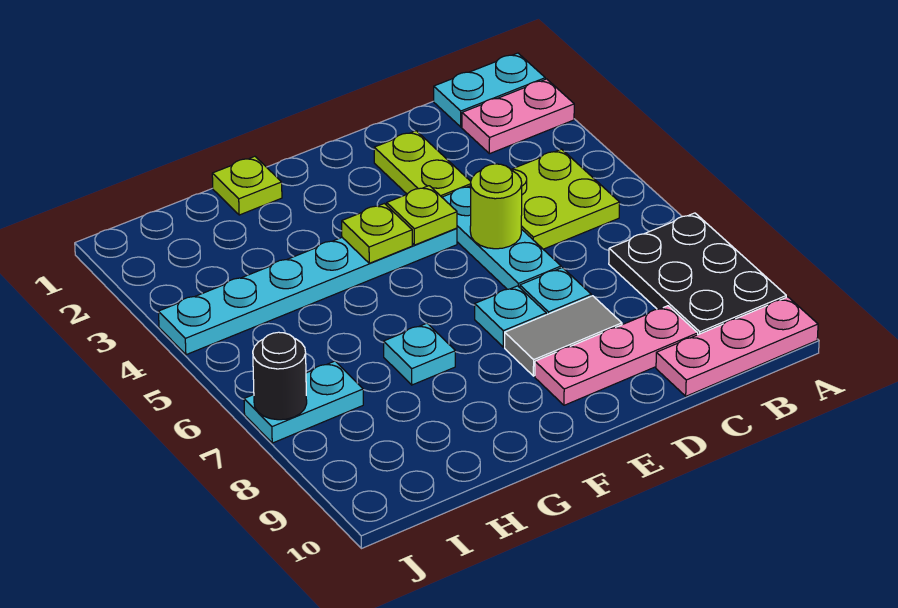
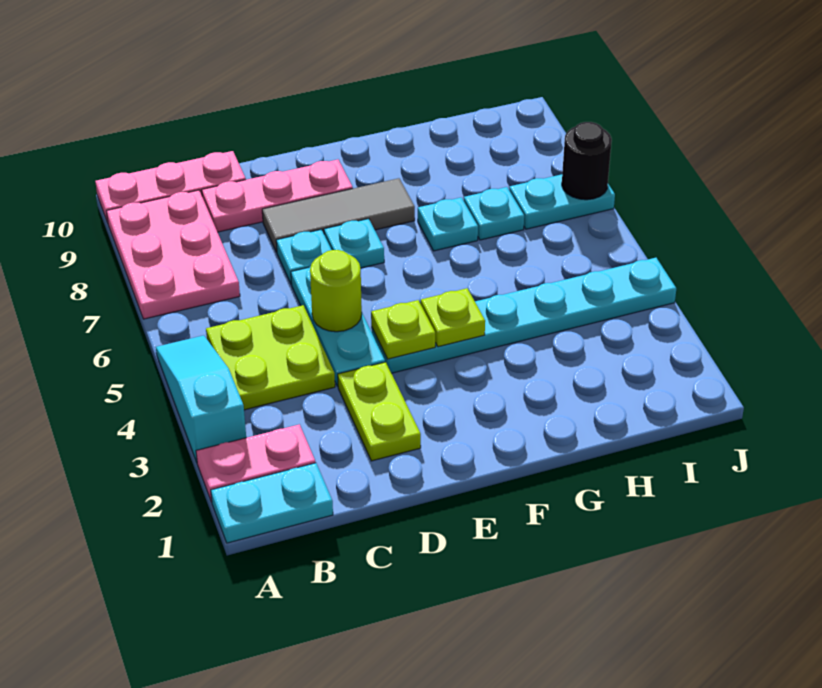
none -> cyan 1x3 slope [156,335,246,462]
black 2x3 plate [609,213,786,335] -> pink 2x3 plate [106,190,240,319]
grey 1x2 tile [505,296,622,376] -> grey 1x3 tile [262,178,415,252]
lime 1x1 plate [212,156,282,215] -> none
none -> cyan 1x1 plate [464,187,524,240]

